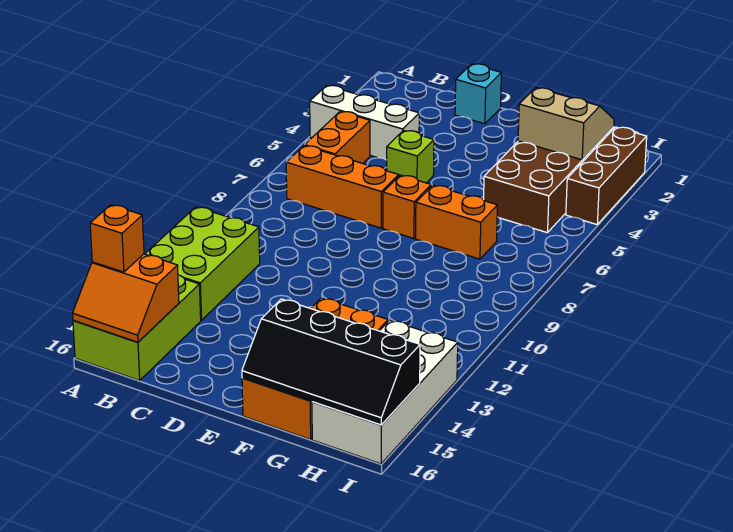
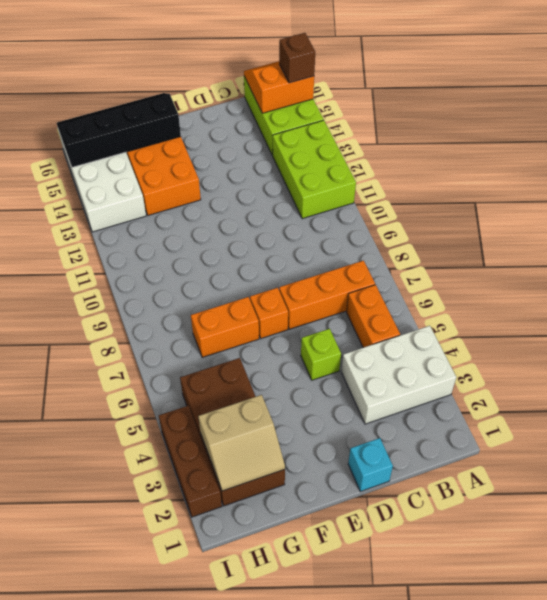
white 1x3 brick [310,86,419,160] -> white 2x3 brick [341,326,456,424]
orange 1x1 brick [90,205,144,272] -> brown 1x1 brick [279,33,315,83]

